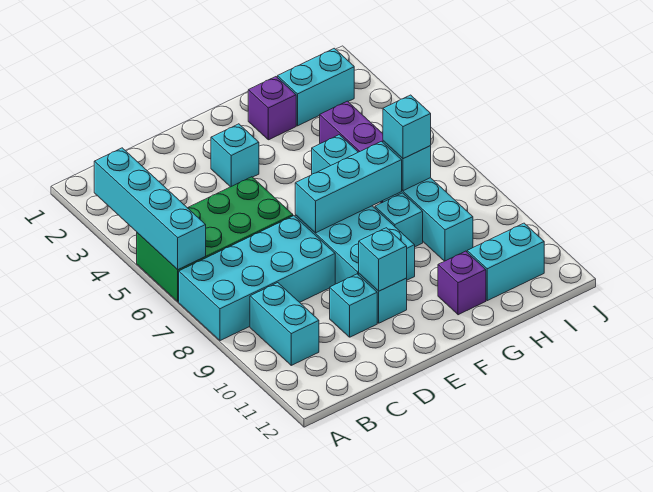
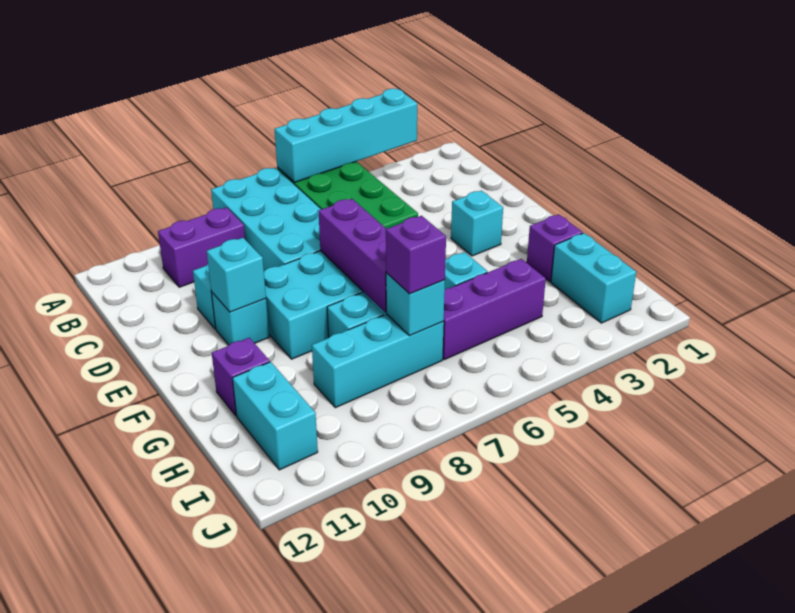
cyan 1x2 brick [250,283,319,365] -> purple 1x2 brick [158,207,245,287]
cyan 1x3 brick [295,141,402,233] -> purple 1x3 brick [319,199,386,312]
cyan 1x1 brick [383,95,431,159] -> purple 1x1 brick [386,216,446,294]

